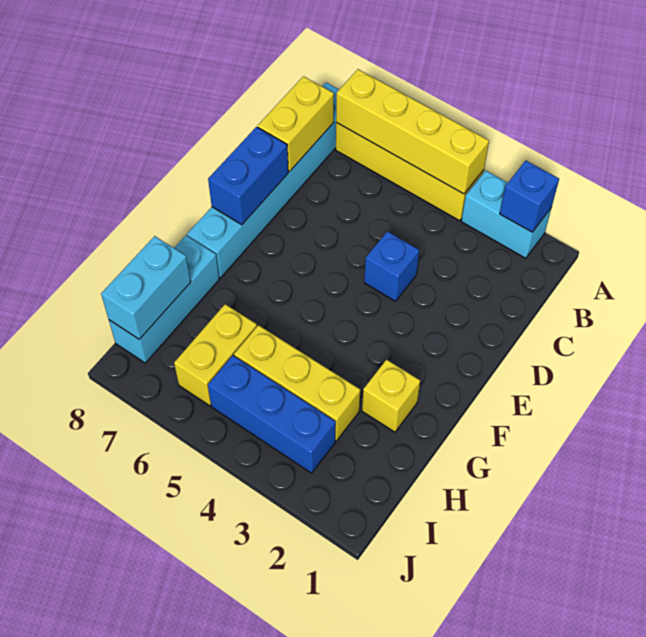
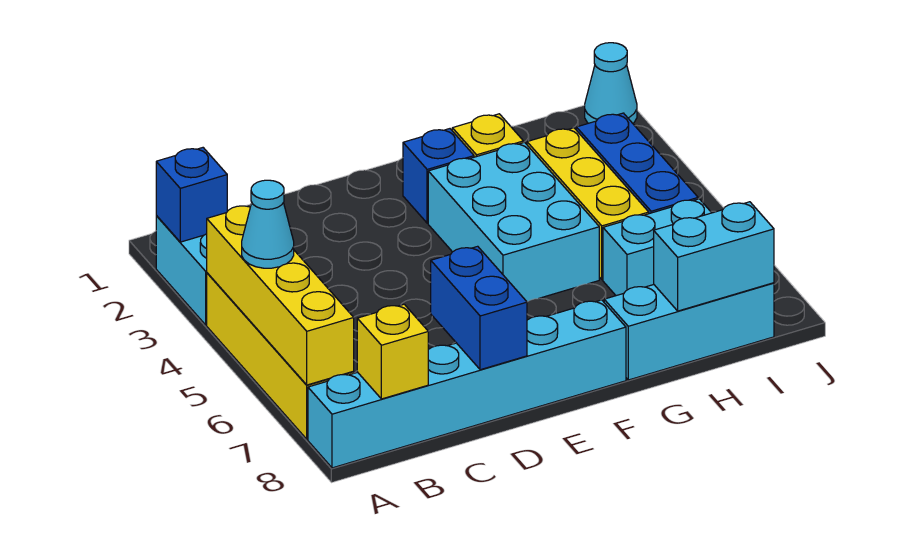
none -> cyan 1x1 cone [242,180,294,268]
yellow 1x2 brick [258,76,334,172] -> yellow 1x1 brick [357,304,428,399]
blue 1x1 brick [364,231,419,301] -> blue 1x1 brick moved to [403,129,474,223]
blue 1x2 brick [208,127,288,225] -> blue 1x2 brick turned to [431,246,527,370]
none -> cyan 2x3 brick [428,142,599,302]
yellow 1x2 brick [174,304,257,406] -> cyan 1x2 brick [603,199,711,296]
none -> cyan 1x1 cone [585,43,637,123]

